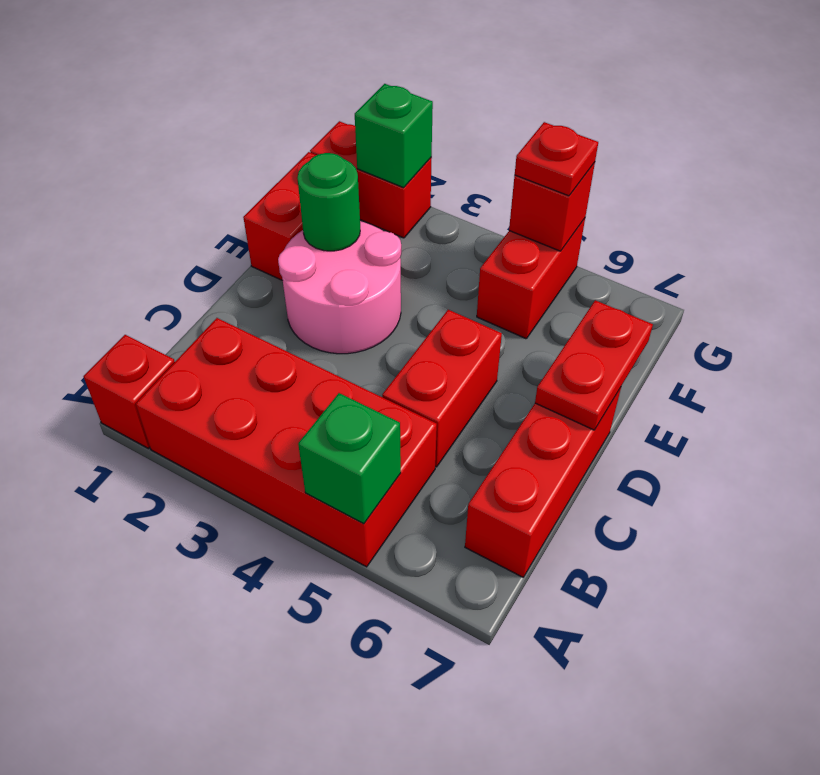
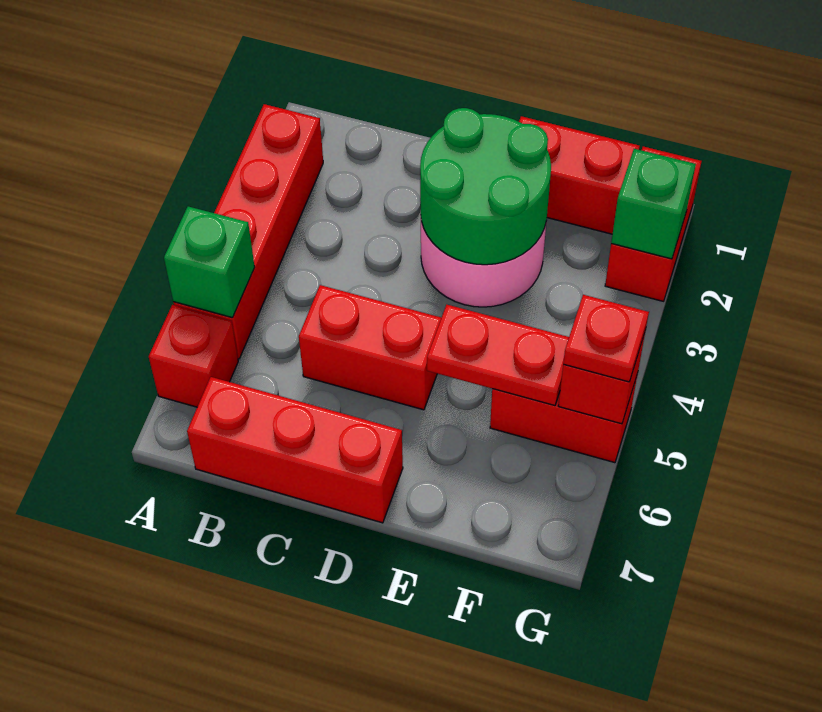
red 1x1 brick [84,335,175,448] -> red 1x1 brick moved to [149,305,238,407]
red 2x4 brick [136,318,437,567] -> red 1x4 brick [173,104,323,359]
red 1x2 plate [535,300,653,430] -> red 1x2 plate moved to [427,305,569,406]
green 1x1 round brick [297,153,360,251] -> green 2x2 round brick [420,108,551,265]

